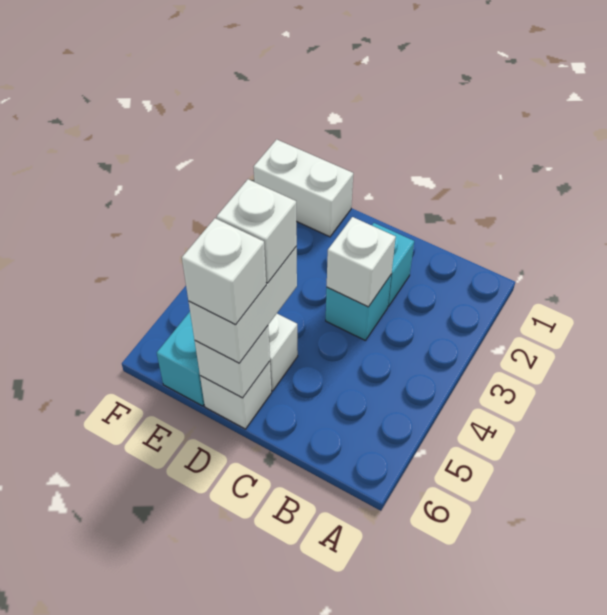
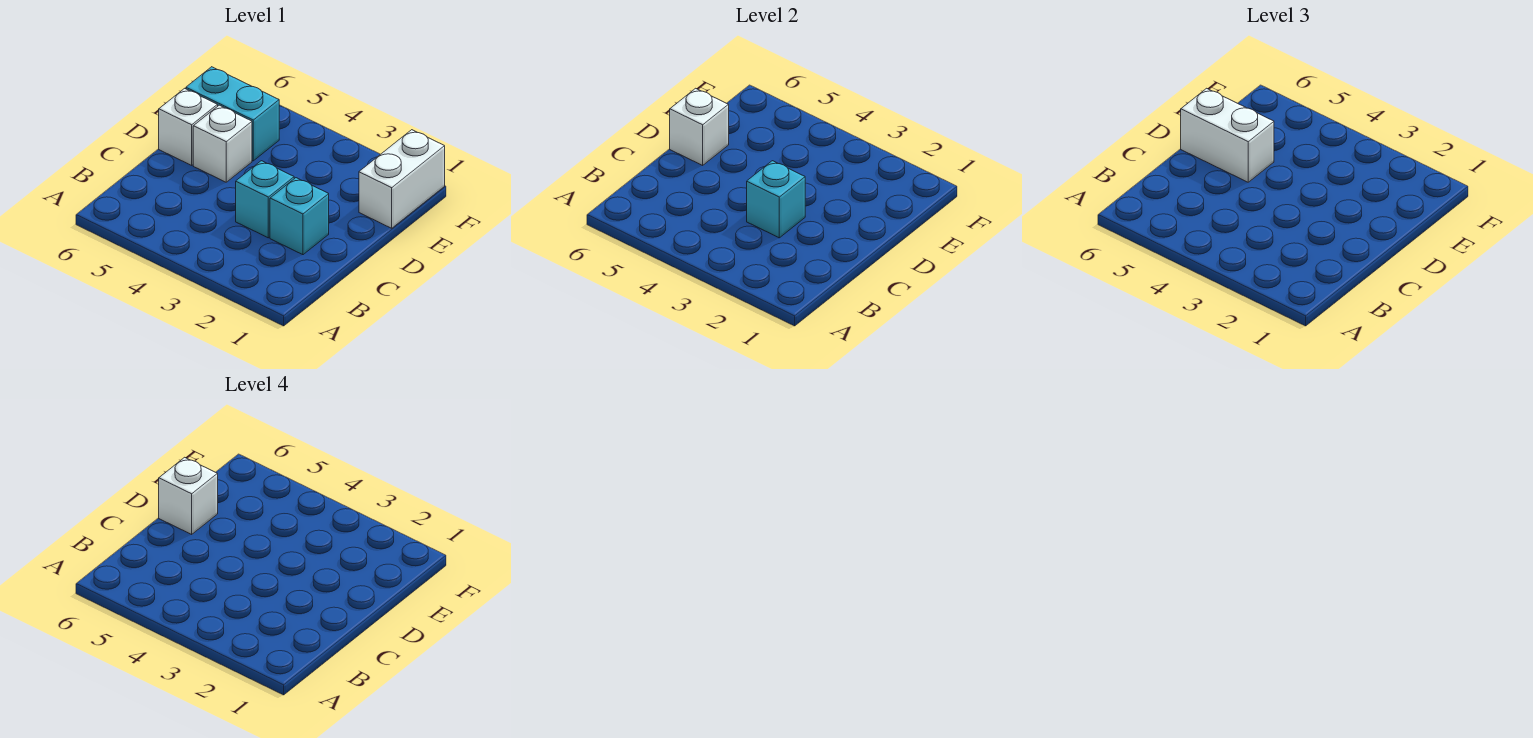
white 1x1 brick [327,217,396,307] -> cyan 1x1 brick [747,161,805,238]
white 1x1 brick [217,179,297,283] -> none

